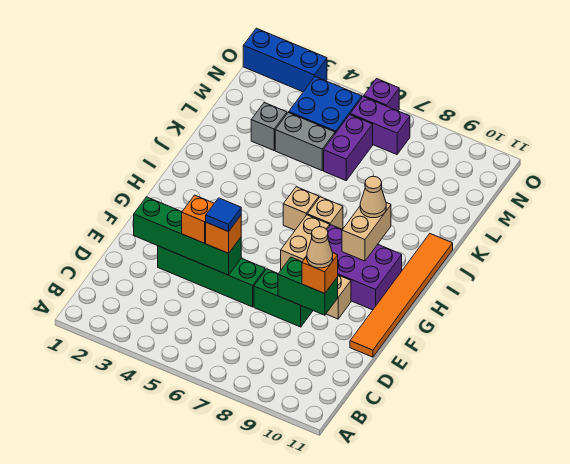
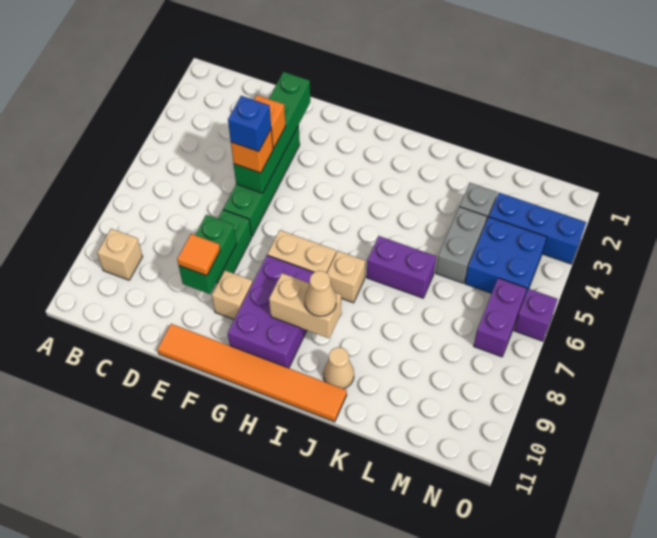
blue 1x1 tile [206,198,241,232] -> blue 1x1 brick [228,96,271,151]
orange 1x1 brick [302,253,338,294] -> orange 1x1 tile [177,234,220,276]
tan 1x1 cone [307,227,333,268] -> tan 1x1 cone moved to [323,347,354,389]
tan 1x1 brick [283,187,319,230] -> tan 1x1 brick moved to [97,229,143,280]
purple 1x2 brick [324,115,373,180] -> purple 1x2 brick moved to [367,236,436,298]
blue 1x3 brick [243,28,327,92] -> blue 1x3 brick turned to [489,193,586,264]

